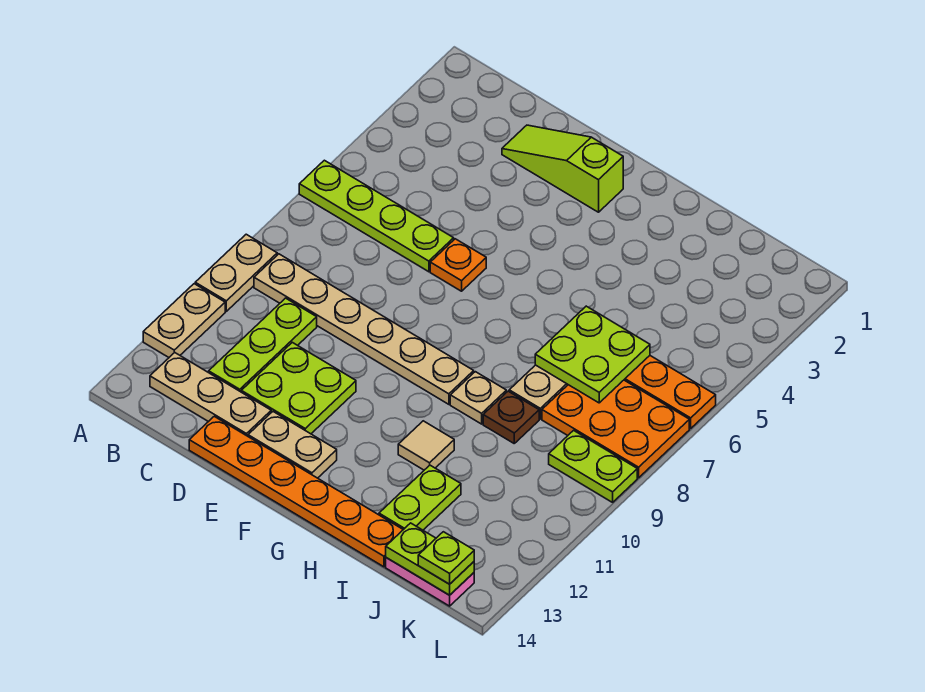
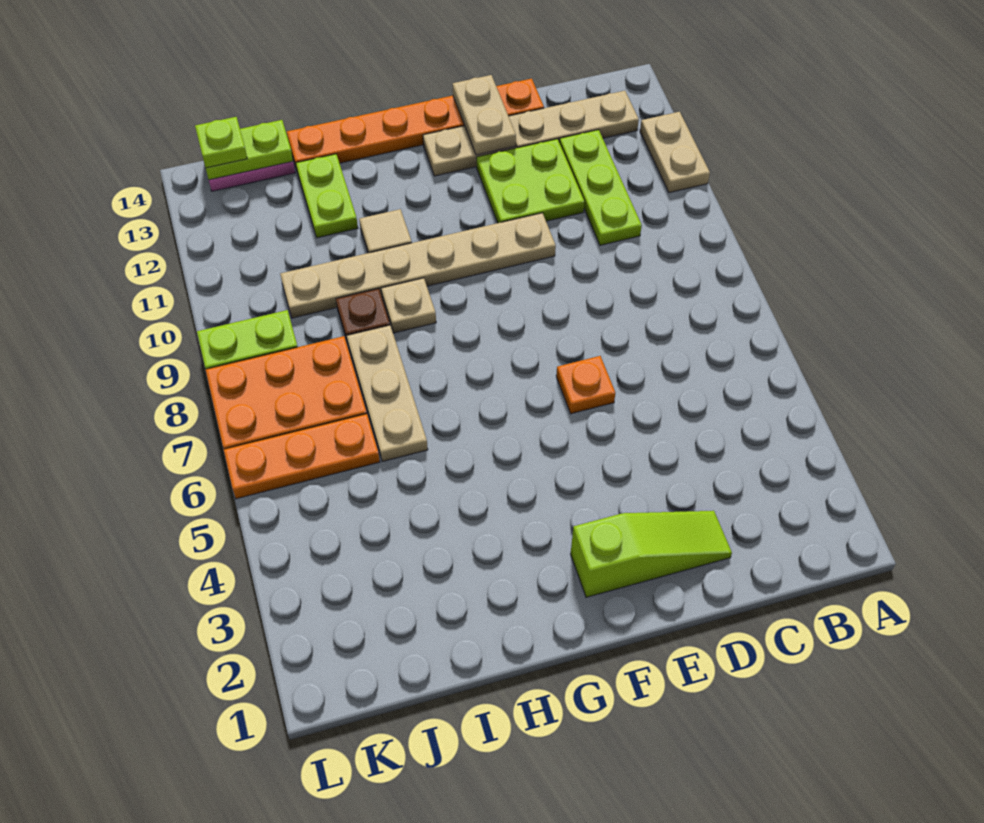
lime 1x4 plate [299,160,454,272] -> none
tan 1x2 plate [195,234,277,311] -> tan 1x2 plate moved to [453,75,516,155]
tan 1x6 plate [254,254,474,404] -> tan 1x6 plate moved to [280,213,556,318]
lime 2x2 plate [535,306,650,403] -> none

